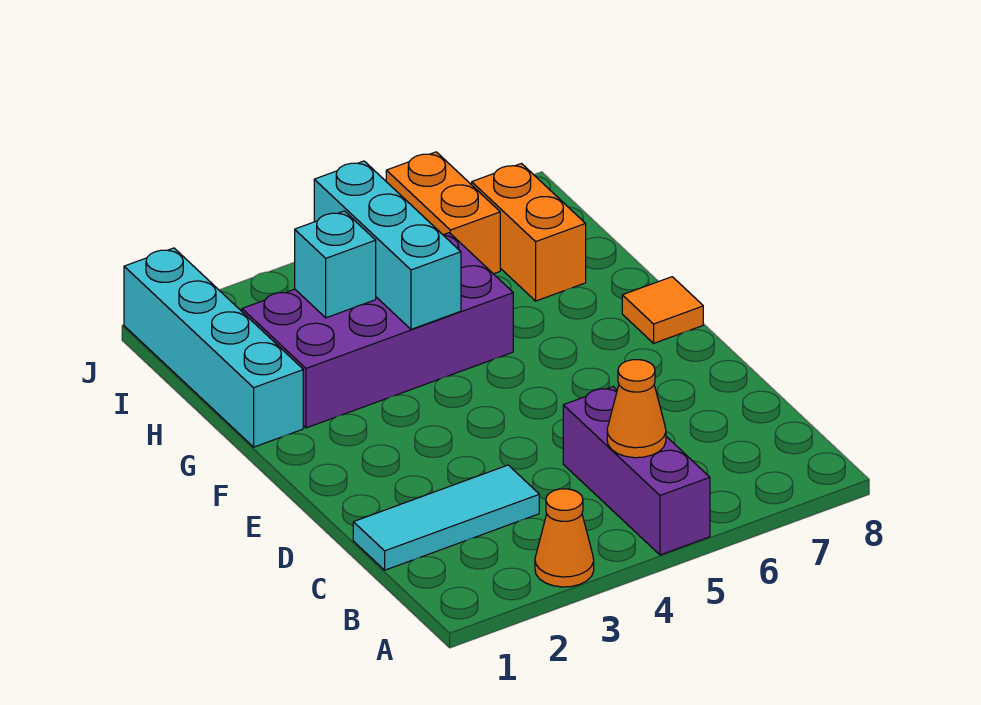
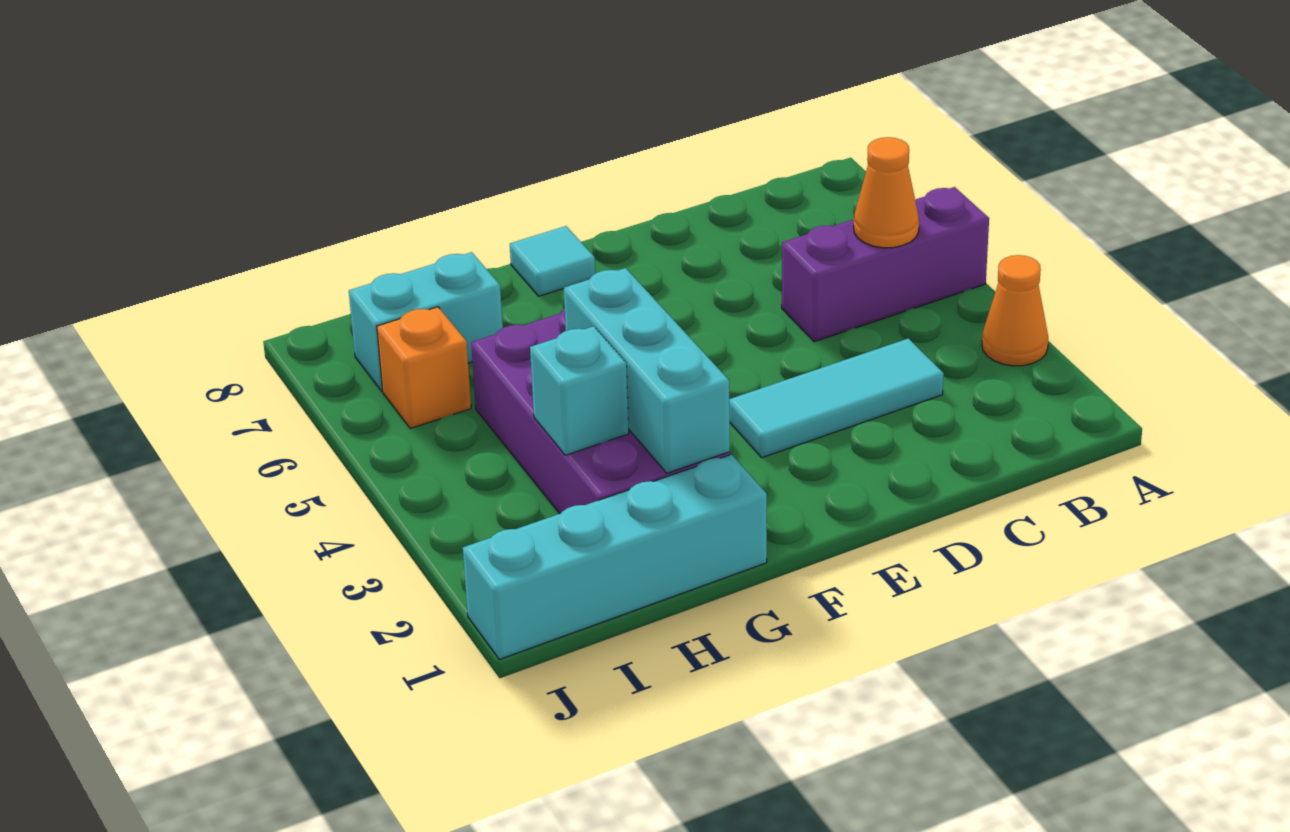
cyan 1x3 tile [353,465,539,570] -> cyan 1x3 tile turned to [729,338,944,457]
orange 1x1 tile [622,277,703,343] -> cyan 1x1 tile [510,226,595,296]
cyan 1x3 brick [314,161,461,329] -> cyan 1x3 brick turned to [564,268,730,473]
orange 1x2 brick [472,164,586,301] -> cyan 1x2 brick [349,252,503,391]
orange 1x2 brick [386,152,500,274] -> orange 1x1 brick [377,307,471,429]

